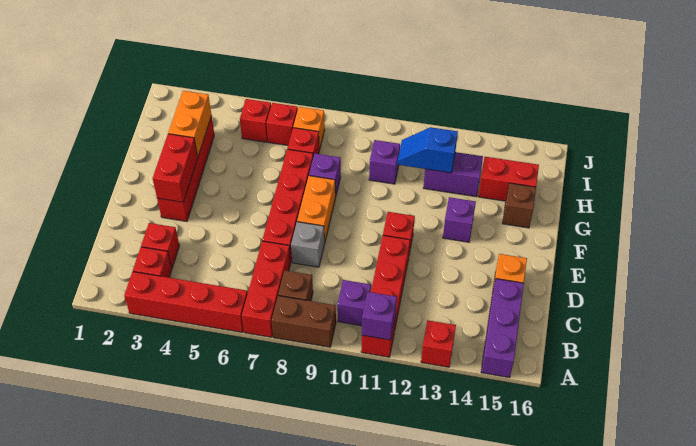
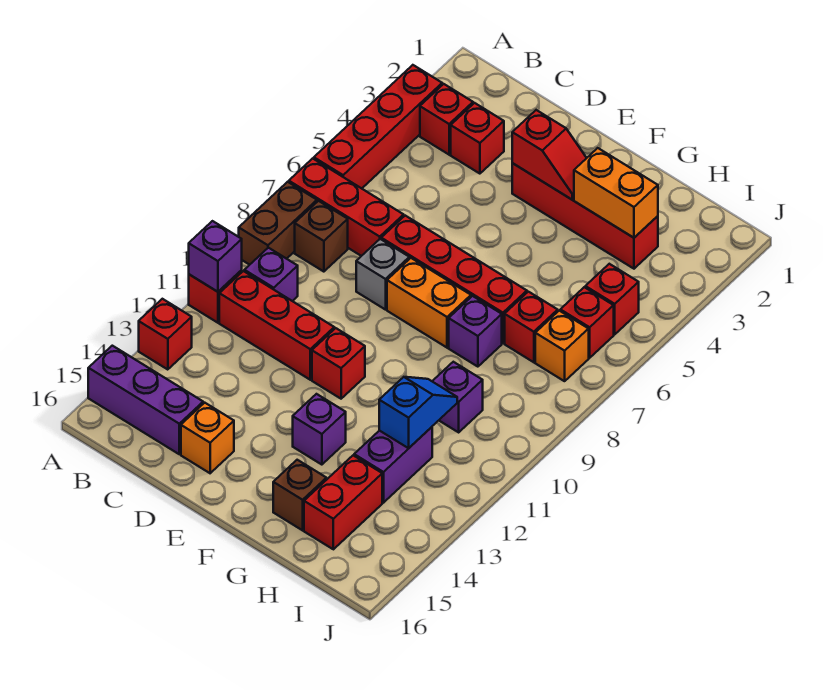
red 1x2 brick [153,134,198,202] -> red 1x2 slope [512,110,586,200]

